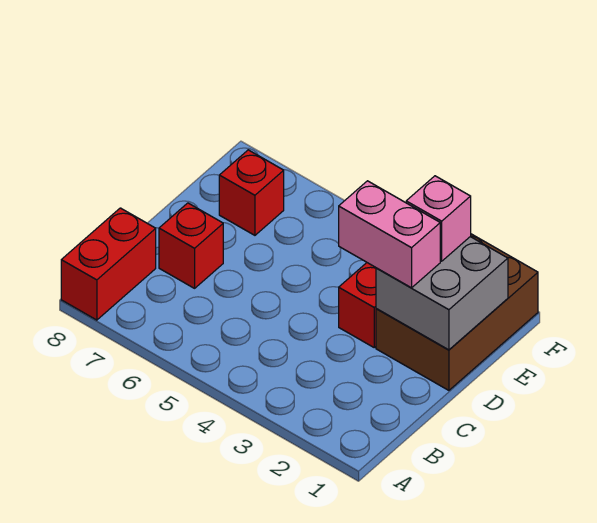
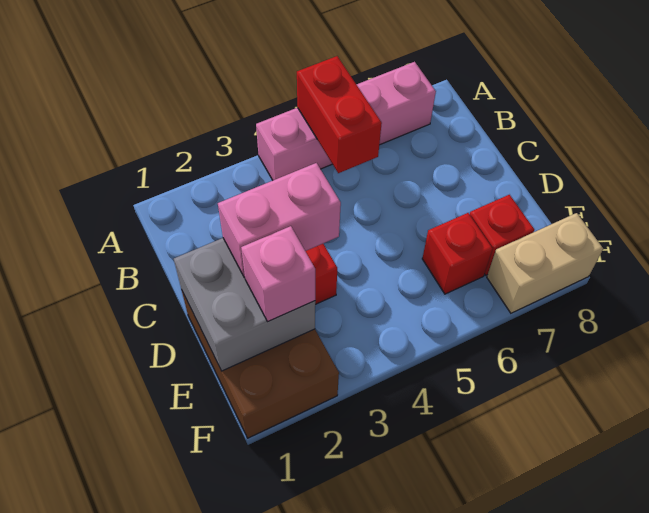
none -> pink 1x4 brick [256,62,436,180]
red 1x2 brick [61,208,156,320] -> red 1x2 brick moved to [297,56,382,173]
red 1x1 brick [159,203,223,288] -> red 1x1 brick moved to [422,213,493,294]
none -> tan 1x2 brick [487,213,603,313]

